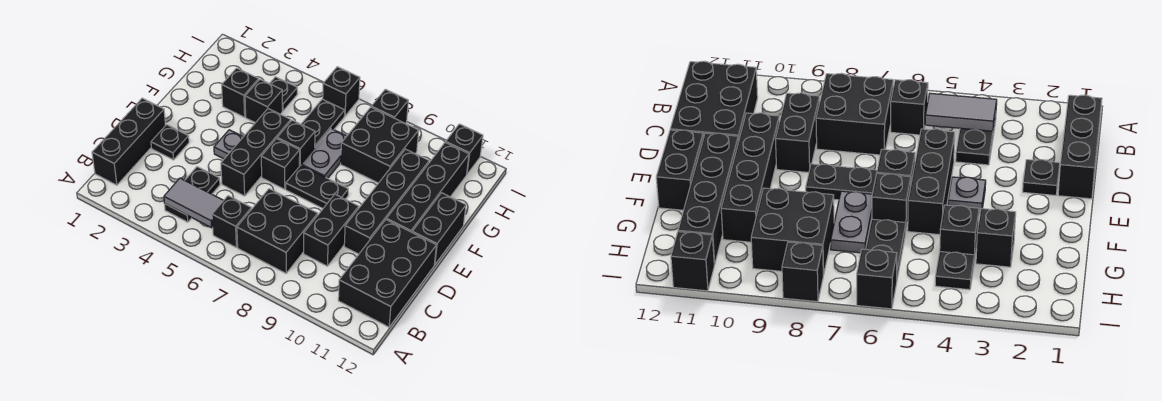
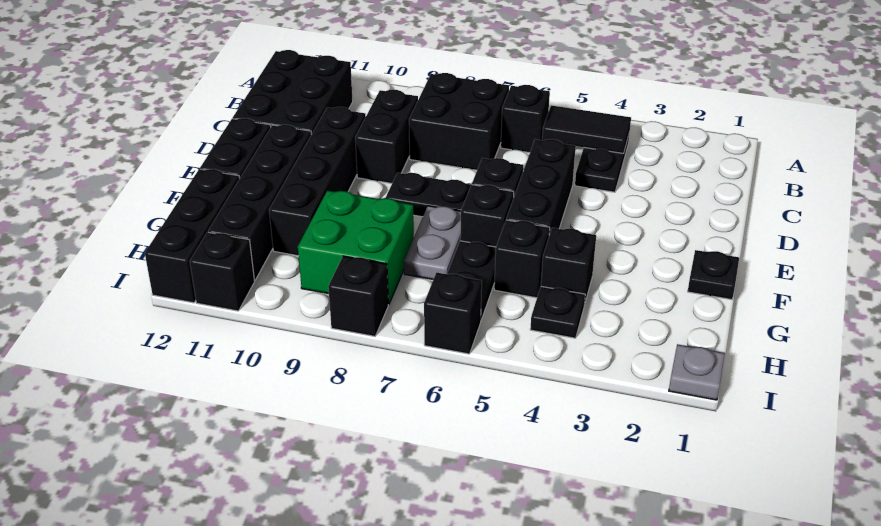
black 1x3 brick [92,98,166,185] -> black 1x3 brick moved to [145,169,240,303]
grey 1x2 tile [164,178,224,228] -> black 1x2 tile [542,105,631,154]
black 1x1 plate [151,125,189,160] -> black 1x1 plate moved to [688,250,739,300]
grey 1x1 plate [214,130,243,159] -> grey 1x1 plate moved to [669,344,725,400]
black 1x1 brick [222,68,259,117] -> black 1x1 brick moved to [494,220,550,298]
black 2x2 brick [341,107,419,183] -> green 2x2 brick [298,190,414,304]

